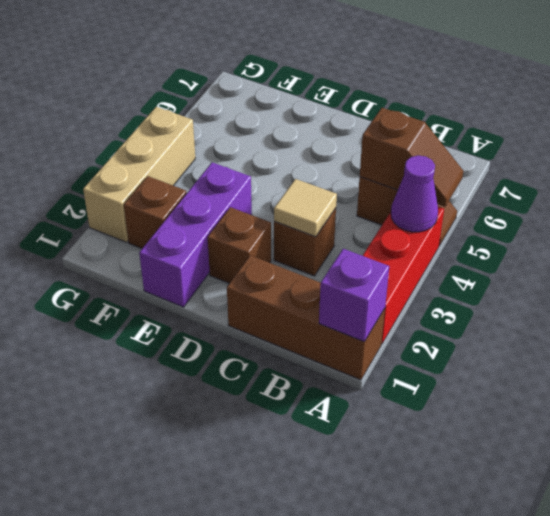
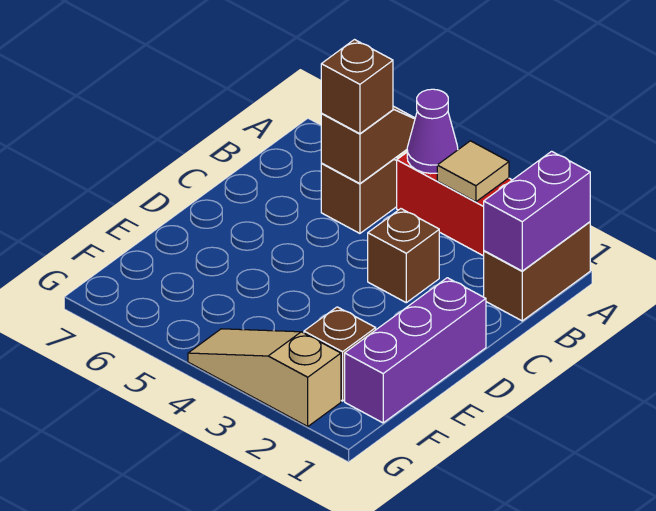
brown 1x3 brick [227,255,385,380] -> brown 1x2 brick [484,222,590,321]
purple 1x1 brick [319,249,389,342] -> purple 1x2 brick [484,151,590,271]
tan 1x1 tile [274,179,337,237] -> tan 1x1 tile moved to [437,141,509,202]
brown 1x1 brick [207,207,271,283] -> brown 1x1 brick moved to [321,40,393,134]
purple 1x3 brick [139,162,252,307] -> purple 1x3 brick turned to [345,278,486,423]
tan 1x3 brick [83,107,195,242] -> tan 1x3 slope [188,329,341,426]

